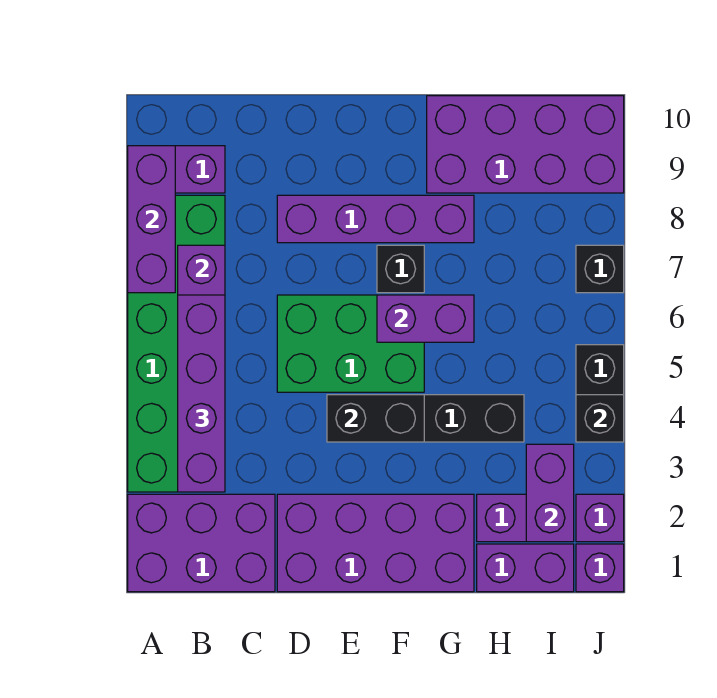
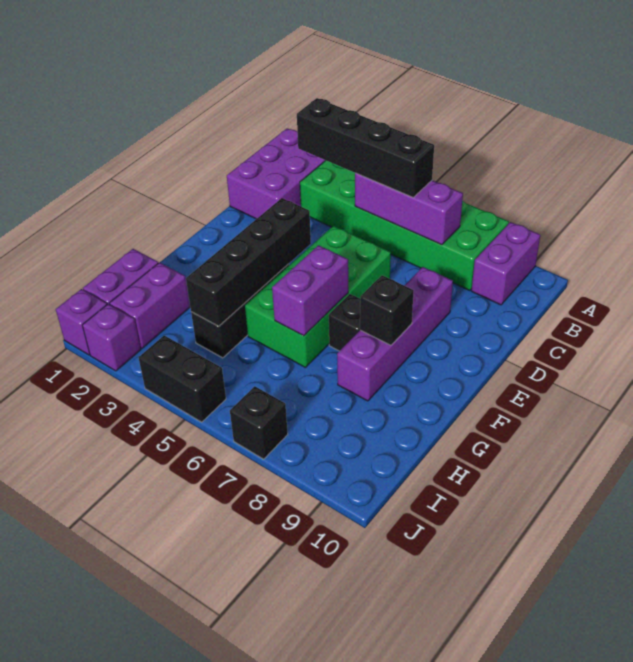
purple 1x3 brick [128,146,175,293] -> none
purple 1x4 brick [178,295,225,492] -> black 1x4 brick [297,98,434,198]
purple 2x4 brick [277,494,474,592] -> none
green 2x3 brick [277,295,424,392] -> green 2x4 brick [245,226,391,367]
black 1x2 brick [327,395,424,442] -> black 1x4 brick [186,198,311,326]
purple 2x4 brick [427,96,624,193] -> none
purple 1x2 brick [526,444,574,542] -> none
black 1x1 brick [576,395,624,442] -> black 1x1 brick moved to [360,275,414,345]

